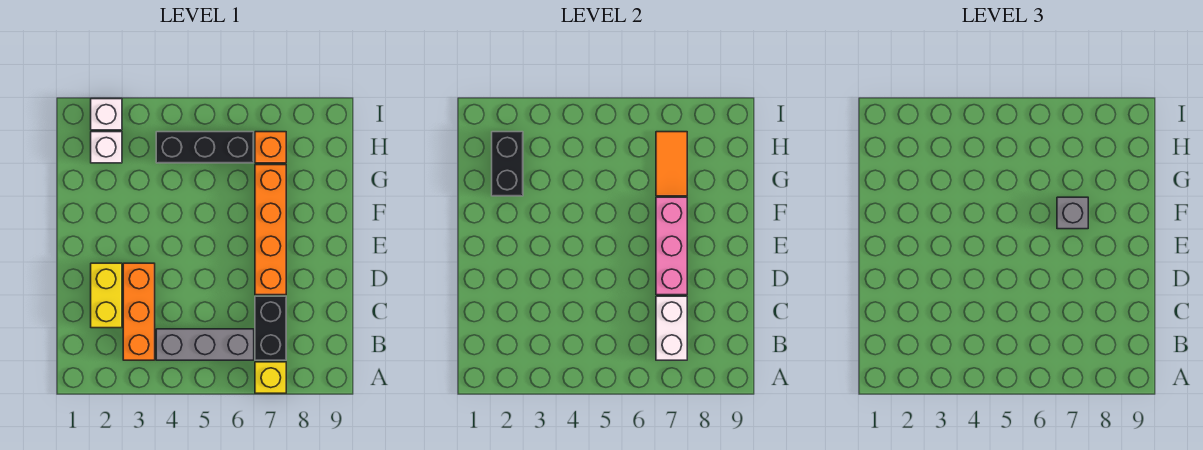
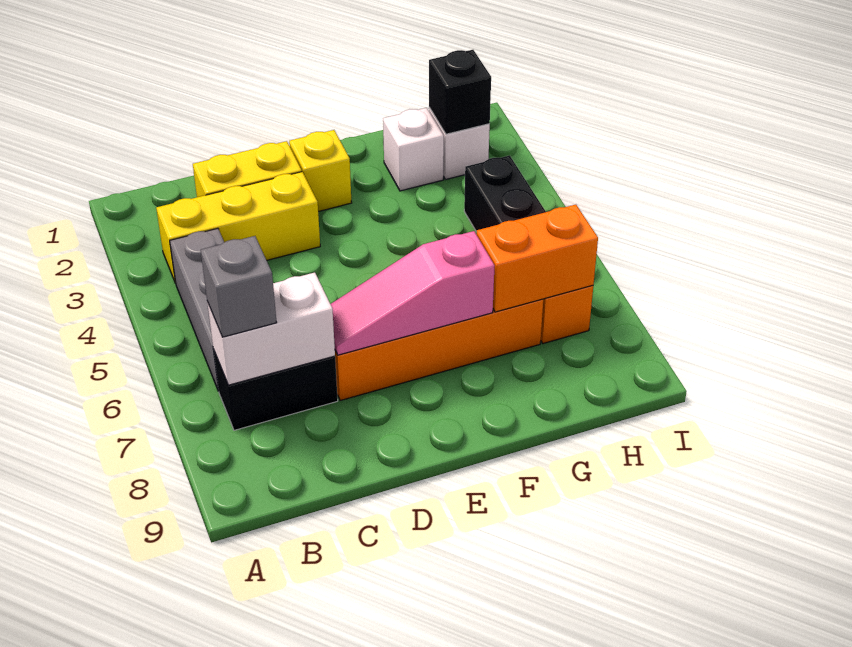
yellow 1x1 brick [255,362,286,393] -> yellow 1x1 brick moved to [289,130,352,212]
orange 1x3 brick [123,263,155,360] -> yellow 1x3 brick [156,172,320,283]
pink 1x3 brick [656,197,687,295] -> pink 1x3 slope [331,231,495,355]
grey 1x1 brick [1057,197,1088,229] -> grey 1x1 brick moved to [201,236,277,337]
black 1x2 brick [492,132,523,196] -> black 1x1 brick [429,50,491,134]
orange 1x2 tile [656,132,687,196] -> orange 1x2 brick [477,205,598,312]
white 1x1 brick [91,99,122,130] -> white 1x1 brick moved to [383,108,444,191]

